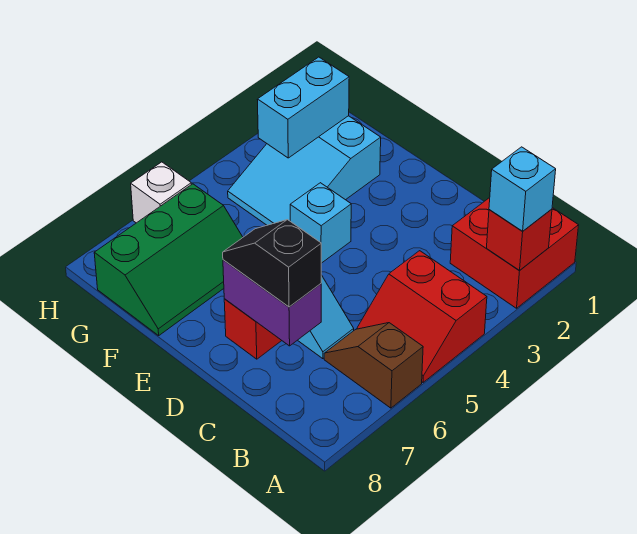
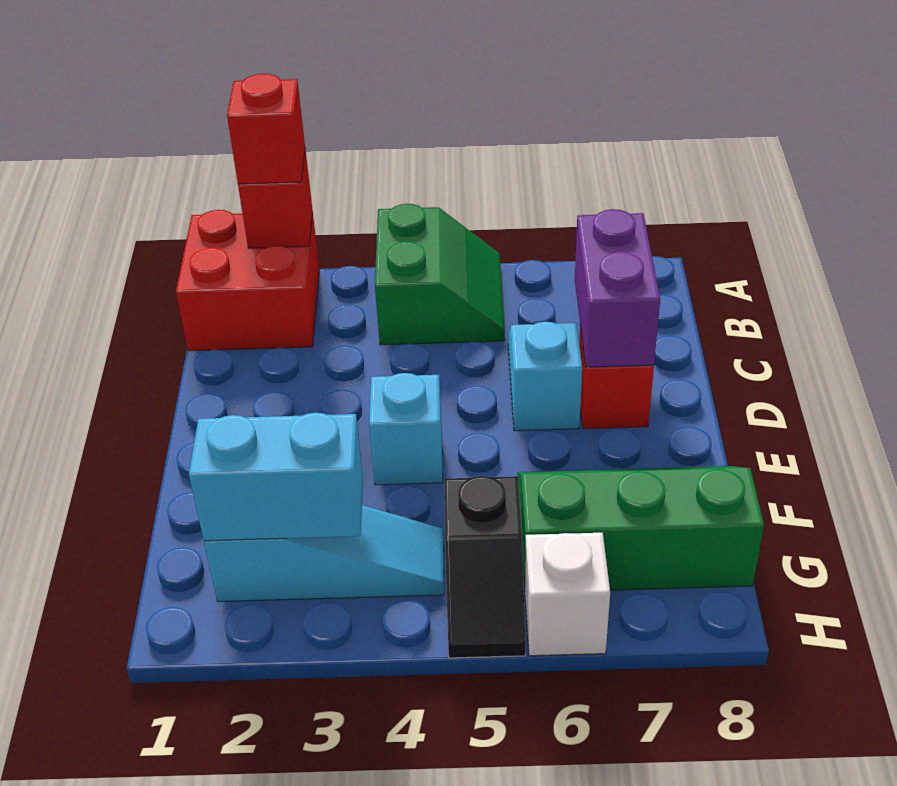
cyan 1x1 brick [489,147,556,231] -> red 1x1 brick [227,74,305,184]
red 2x2 slope [357,251,487,382] -> green 2x2 slope [375,204,505,345]
brown 1x2 slope [324,323,423,408] -> none
black 1x2 slope [223,220,321,307] -> black 1x2 slope moved to [444,476,525,658]
cyan 2x3 slope [228,116,381,225] -> cyan 1x3 slope [204,505,444,602]

